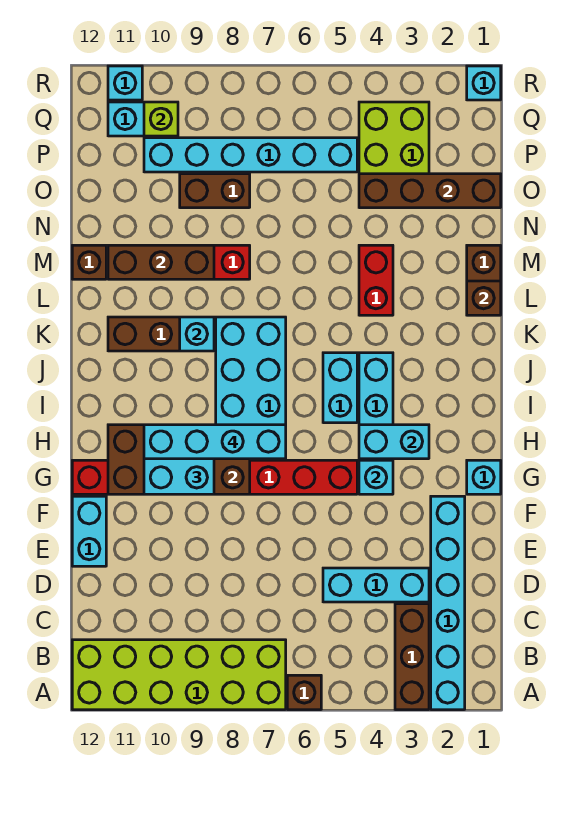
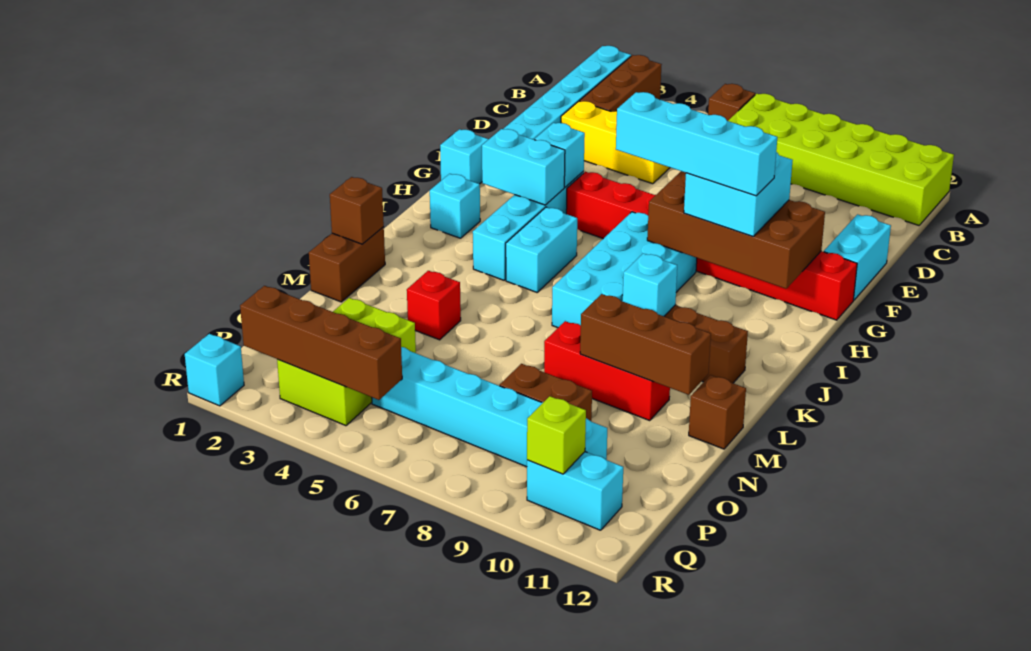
cyan 1x3 brick [323,568,429,602] -> yellow 1x3 brick [561,101,670,184]
red 1x2 brick [359,245,393,315] -> red 1x1 brick [407,271,461,340]
brown 1x4 brick [359,174,501,208] -> brown 1x4 brick moved to [240,286,402,400]
cyan 1x1 brick [108,66,142,100] -> cyan 1x1 brick moved to [430,174,480,238]

